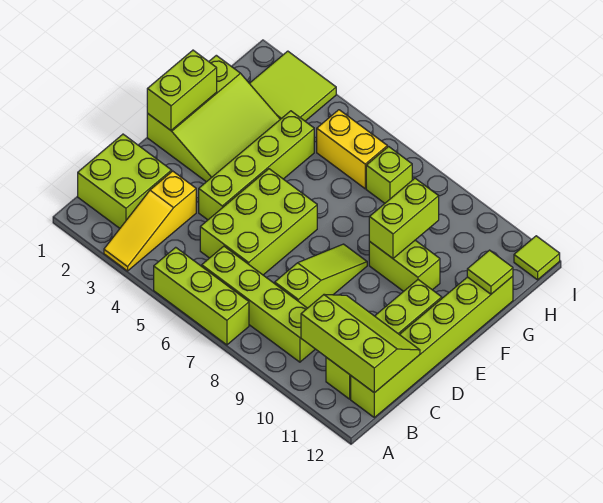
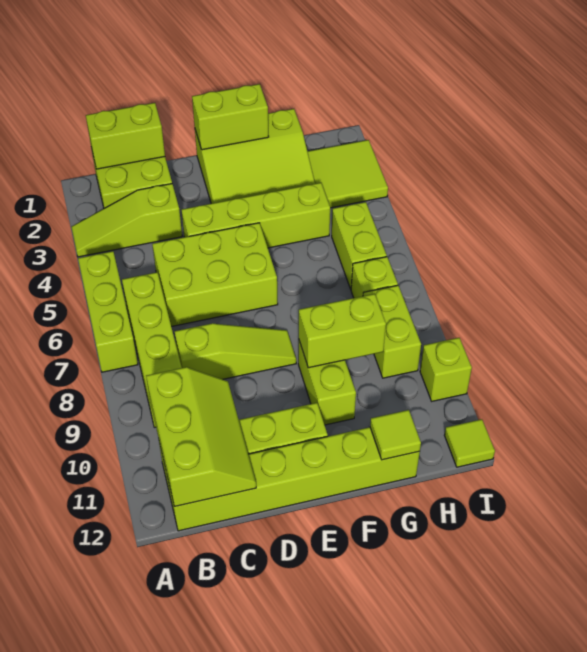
yellow 1x3 slope [104,171,196,271] -> lime 1x3 slope [72,184,182,257]
none -> lime 1x2 brick [86,103,165,169]
yellow 1x2 brick [317,110,387,189] -> lime 1x2 brick [332,202,387,289]
none -> lime 1x2 brick [363,285,421,378]
none -> lime 1x1 brick [420,338,472,401]

